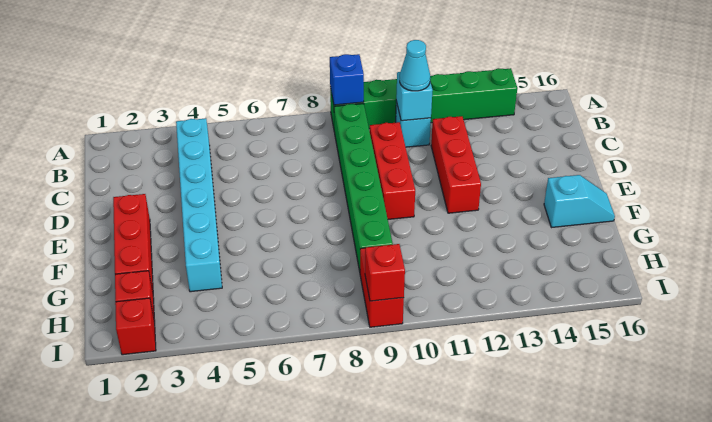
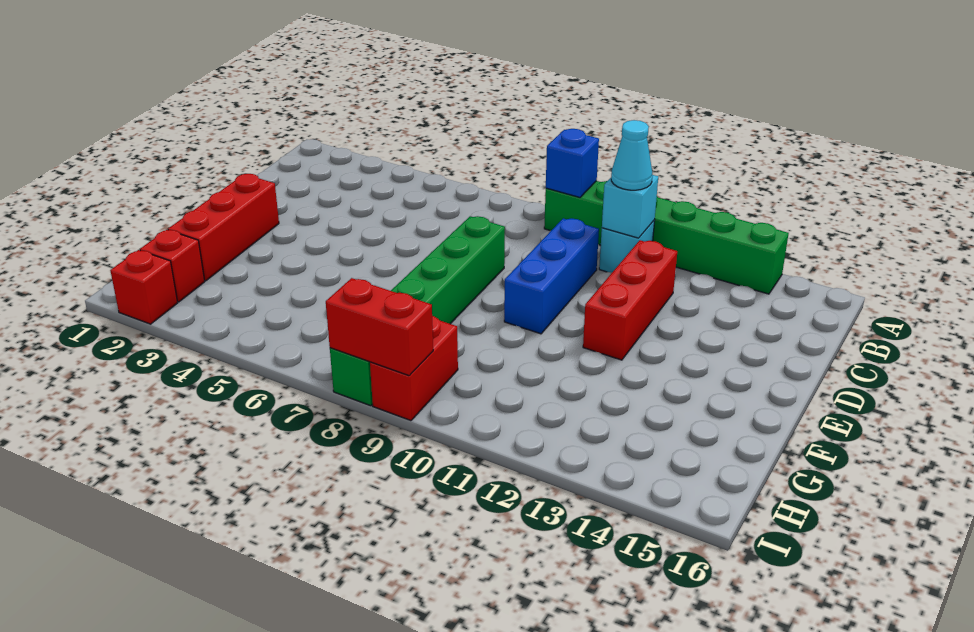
cyan 1x6 brick [176,118,222,292] -> none
green 1x6 brick [334,104,393,271] -> green 1x6 brick moved to [330,216,505,406]
red 1x3 brick [370,122,415,219] -> blue 1x3 brick [504,218,599,334]
cyan 1x2 slope [544,175,615,228] -> none
red 1x1 brick [365,244,405,301] -> red 1x2 brick [326,278,433,376]

